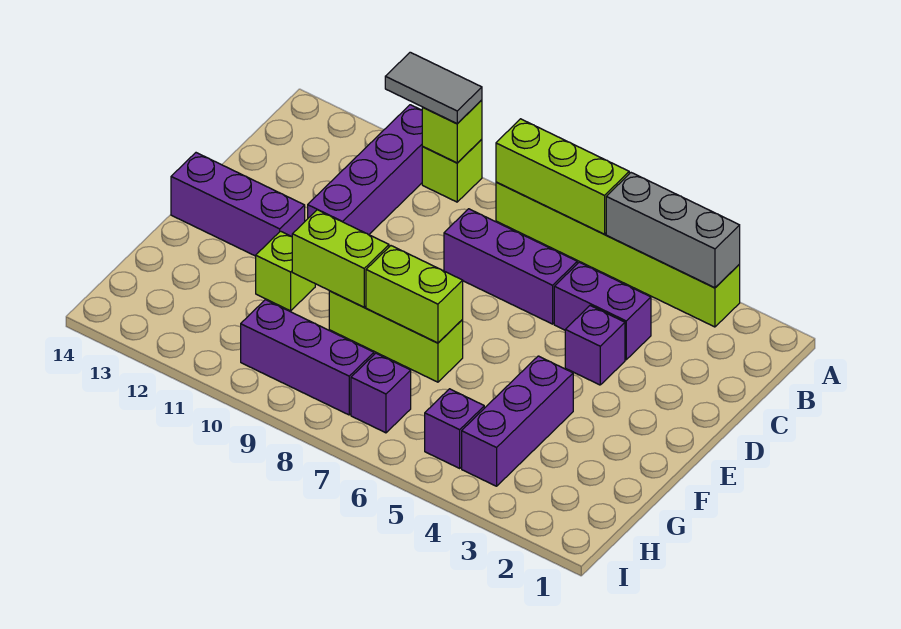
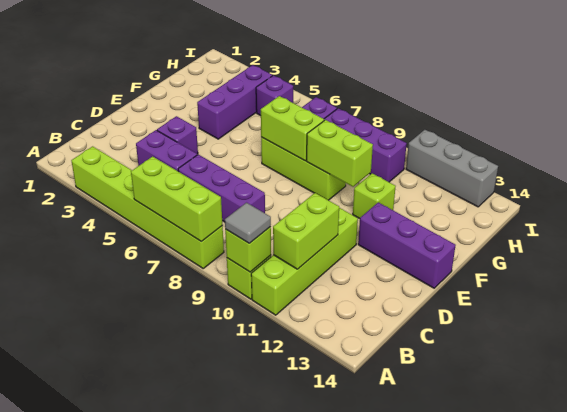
grey 1x3 brick [606,173,740,288] -> grey 1x3 brick moved to [406,130,498,207]
grey 1x2 tile [385,52,482,124] -> grey 1x1 tile [225,203,271,243]
purple 1x4 brick [308,105,423,235] -> lime 1x4 brick [251,208,358,315]
none -> lime 1x2 brick [273,193,339,269]

